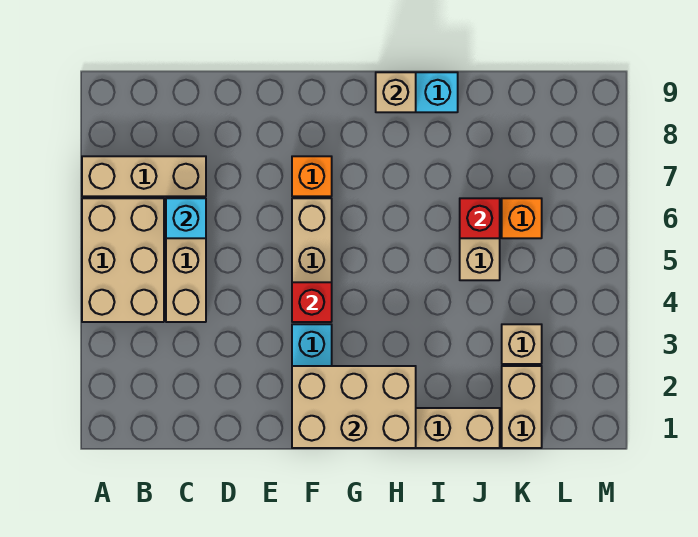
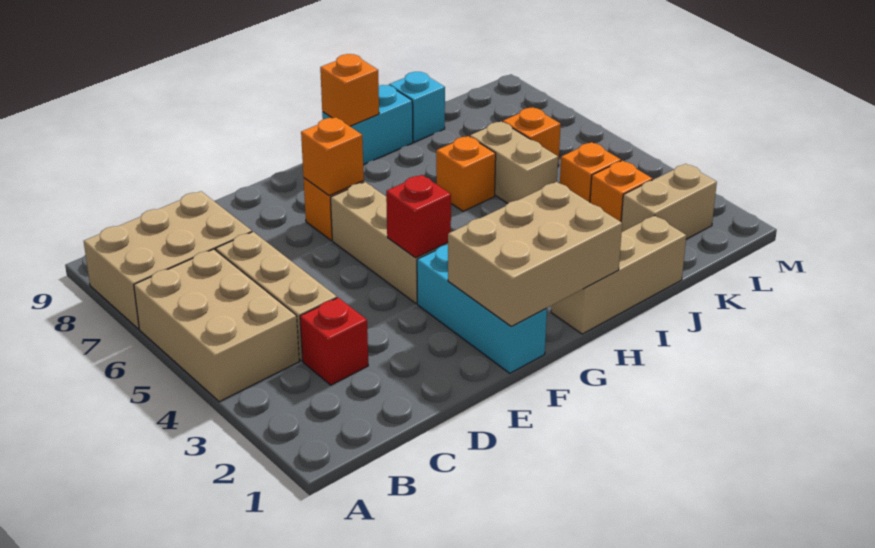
tan 1x3 brick [82,156,206,196] -> tan 2x3 brick [84,191,252,329]
cyan 1x1 brick [166,198,206,238] -> cyan 1x1 brick moved to [389,72,445,142]
none -> orange 1x1 brick [301,117,364,196]
tan 1x1 brick [376,72,416,112] -> orange 1x1 brick [320,54,379,126]
none -> orange 1x1 brick [436,136,496,211]
red 1x1 brick [460,198,500,238] -> red 1x1 brick moved to [300,298,368,385]
tan 1x2 brick [502,366,542,448] -> tan 1x2 brick turned to [621,164,717,239]
tan 1x1 brick [502,324,542,364] -> orange 1x1 brick [590,160,653,222]
none -> orange 1x1 brick [560,142,621,202]

